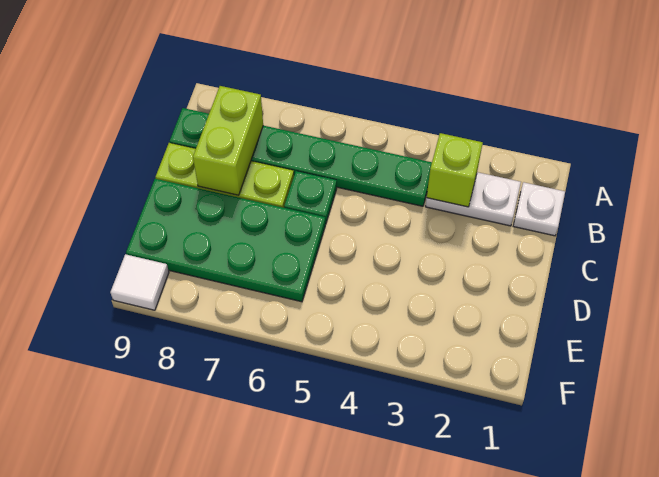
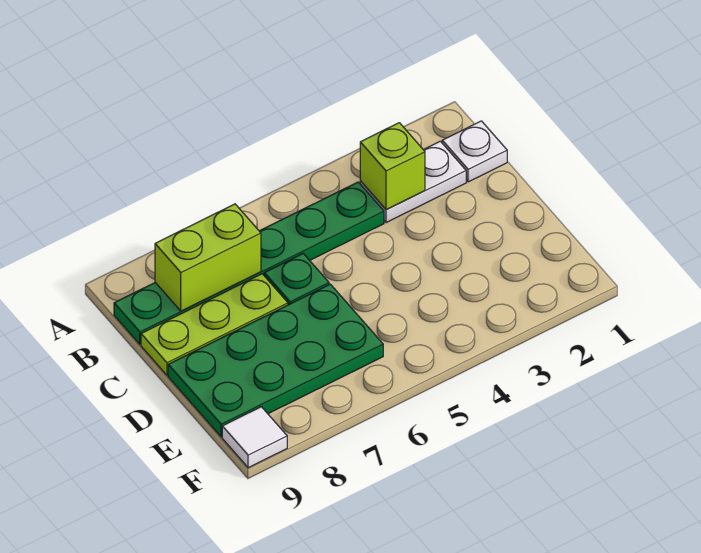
lime 1x2 brick [193,86,263,195] -> lime 1x2 brick turned to [155,204,261,311]

